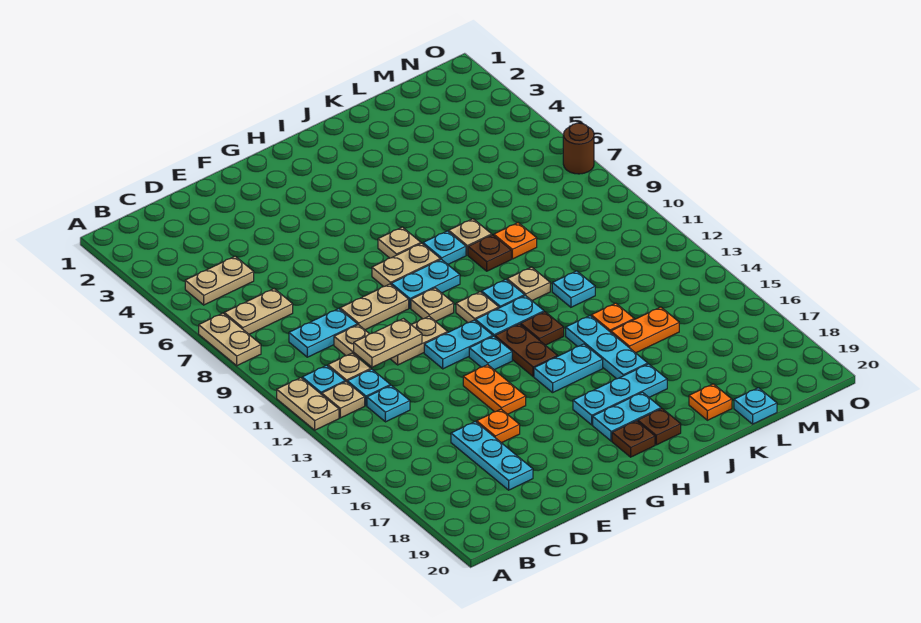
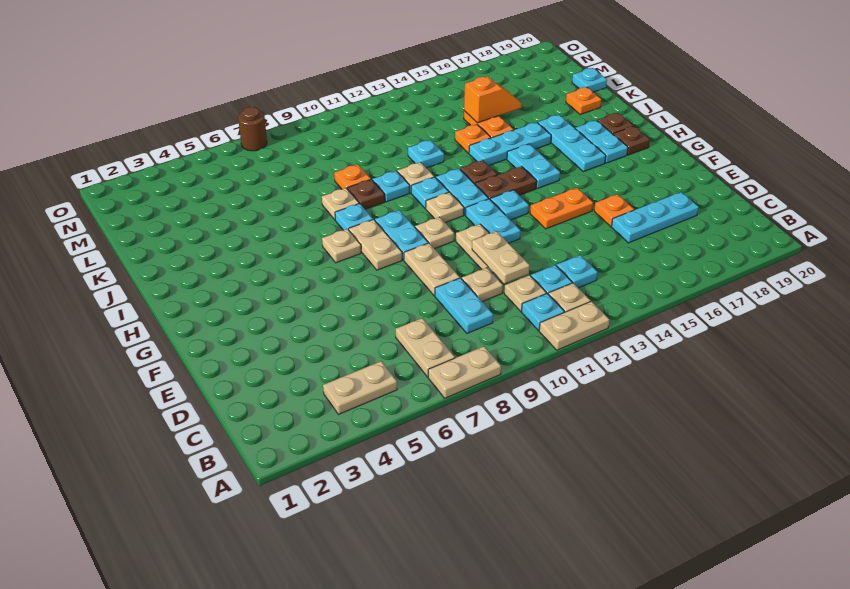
tan 1x2 plate [185,256,254,305] -> tan 1x2 plate turned to [323,361,397,414]
none -> cyan 1x1 plate [373,171,410,202]
none -> orange 1x2 slope [464,76,522,123]

